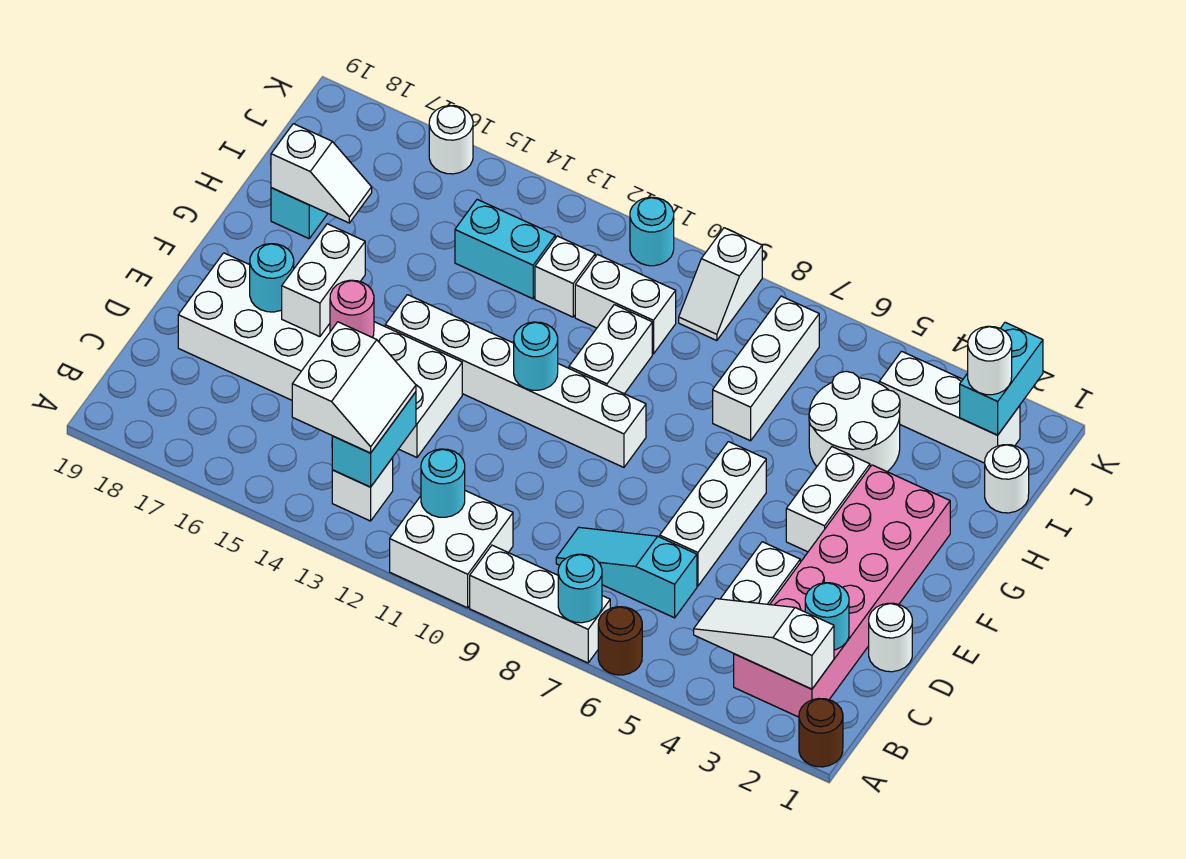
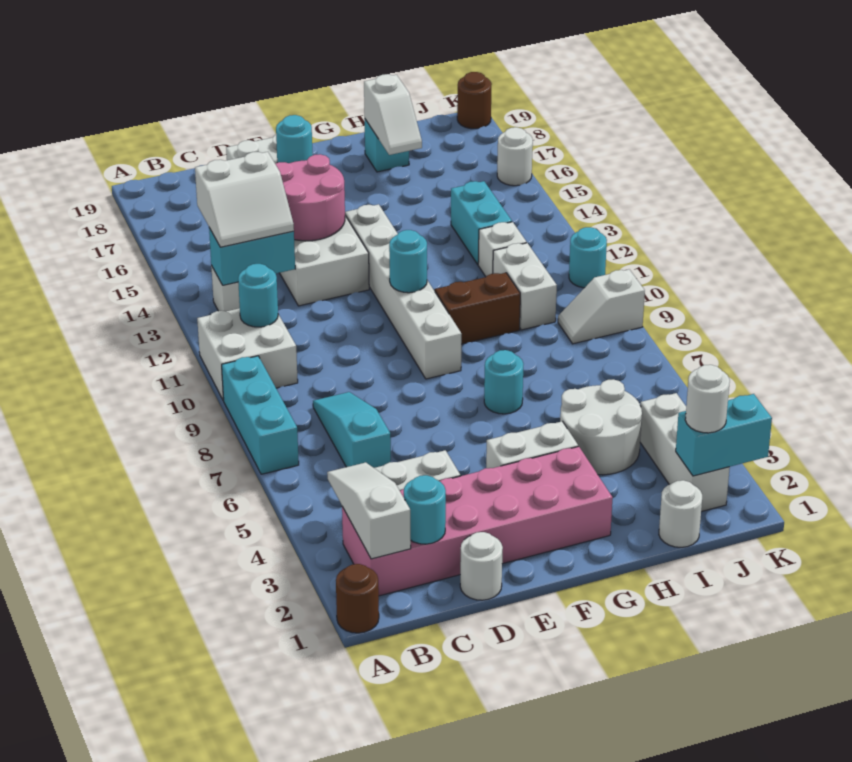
brown 1x1 round brick [598,607,642,675] -> brown 1x1 round brick moved to [457,72,492,129]
white 1x3 brick [470,545,610,663] -> cyan 1x3 brick [222,356,299,474]
cyan 1x1 round brick [558,554,602,623] -> cyan 1x1 round brick moved to [484,350,523,414]
white 1x3 brick [660,442,766,586] -> none
pink 1x1 round brick [330,280,374,337] -> pink 2x2 round brick [276,154,345,241]
white 1x2 brick [282,224,365,337] -> none
white 1x2 brick [569,305,652,394] -> brown 1x2 brick [435,273,520,344]
white 1x3 brick [713,296,819,441] -> none

